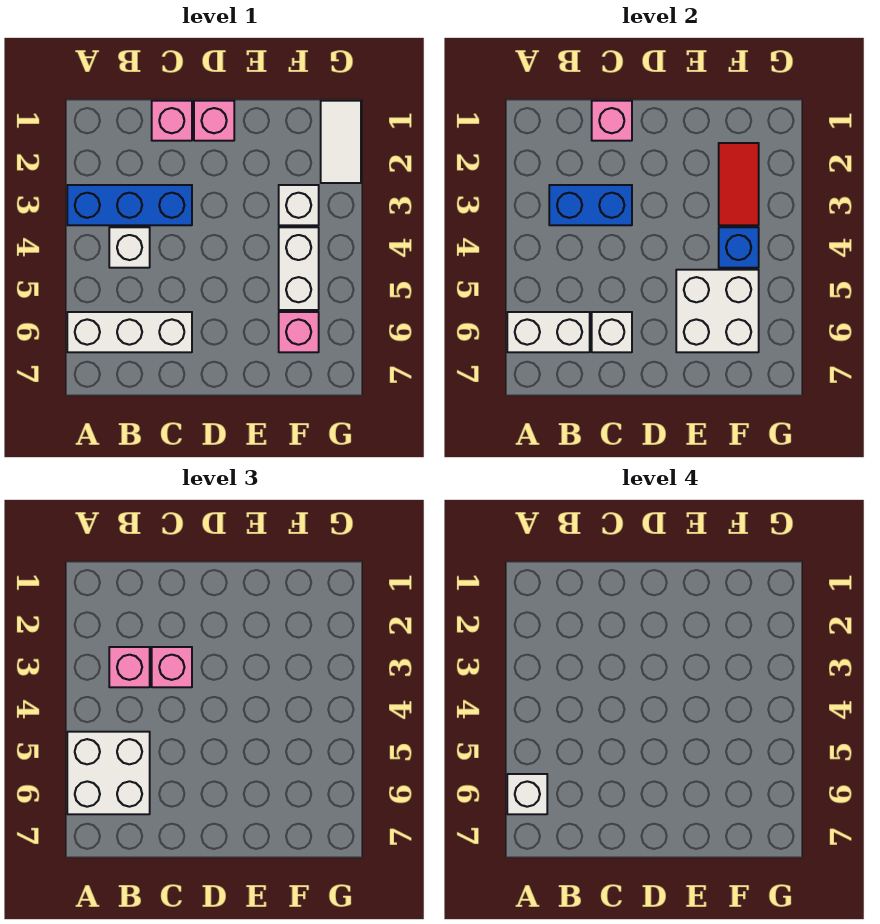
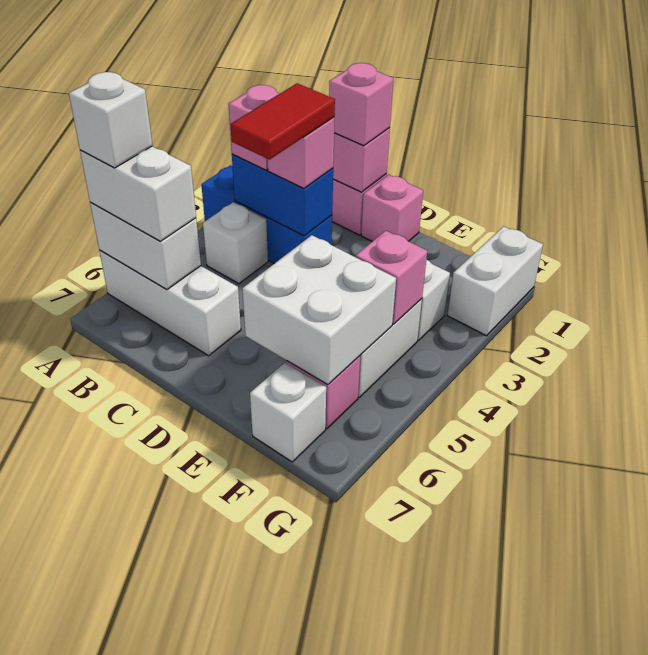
white 2x2 brick [67,732,150,814] -> white 1x2 brick [80,146,196,241]
none -> pink 1x1 brick [329,63,393,146]
white 1x1 brick [592,312,632,352] -> white 1x1 brick moved to [250,363,326,462]
red 1x2 tile [719,143,759,225] -> red 1x2 tile moved to [230,83,335,160]
blue 1x1 brick [719,227,759,268] -> pink 1x1 brick [356,231,427,324]
white 1x2 tile [321,101,361,183] -> white 1x2 brick [447,226,543,336]

